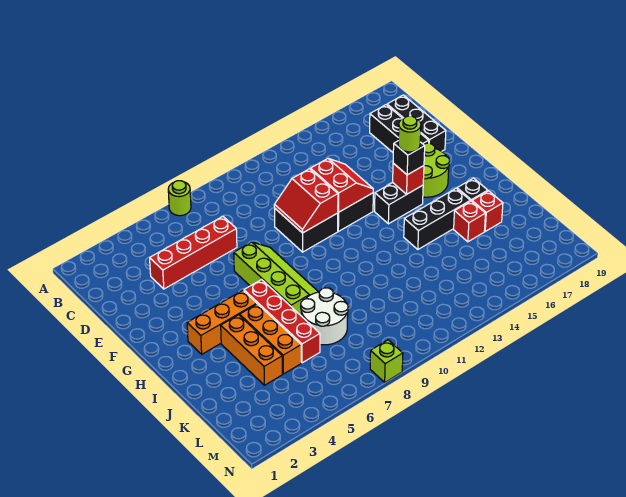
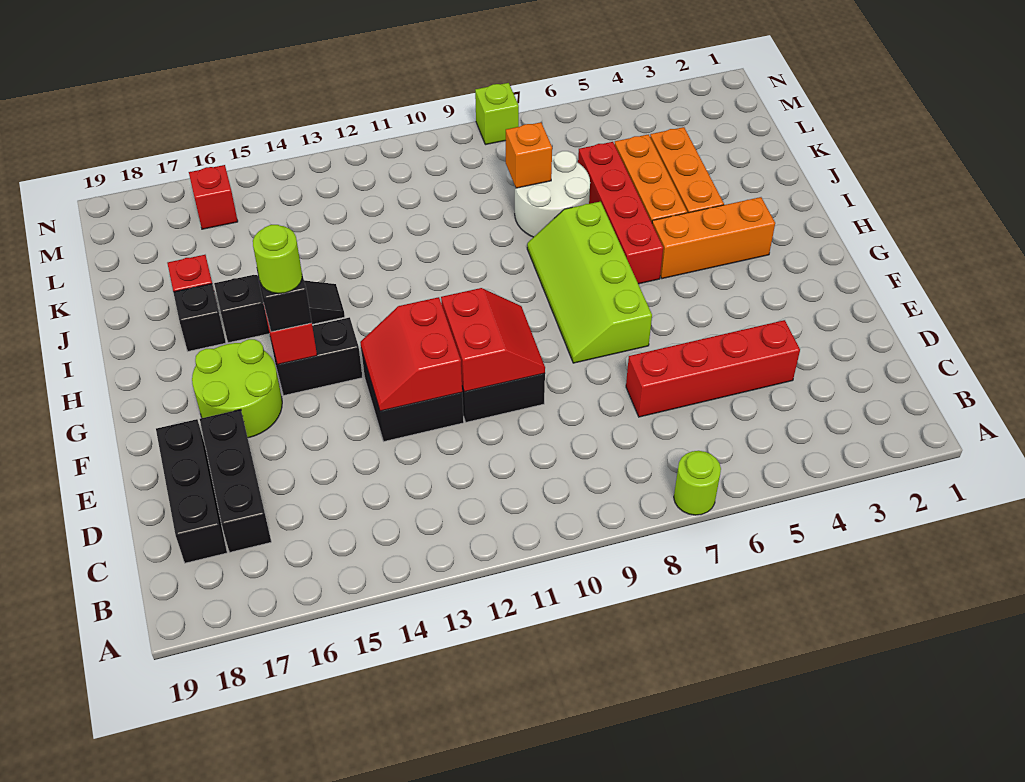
black 1x3 brick [404,188,470,249] -> black 1x3 slope [214,275,345,343]
red 1x1 brick [454,201,486,242] -> red 1x1 brick moved to [189,165,238,229]
none -> orange 1x1 brick [506,122,552,188]

